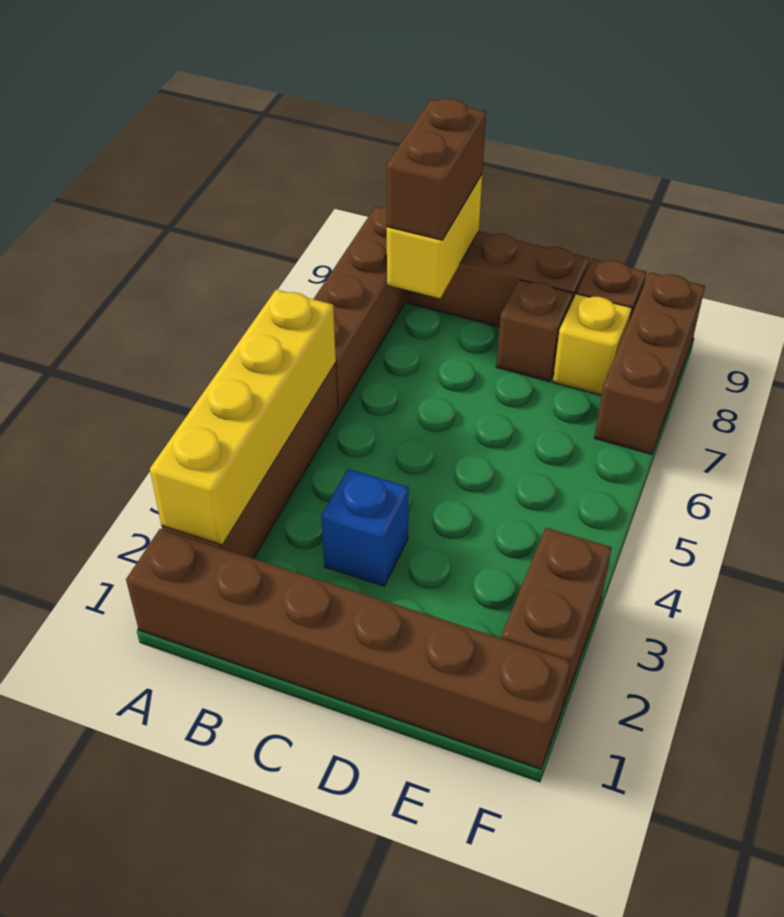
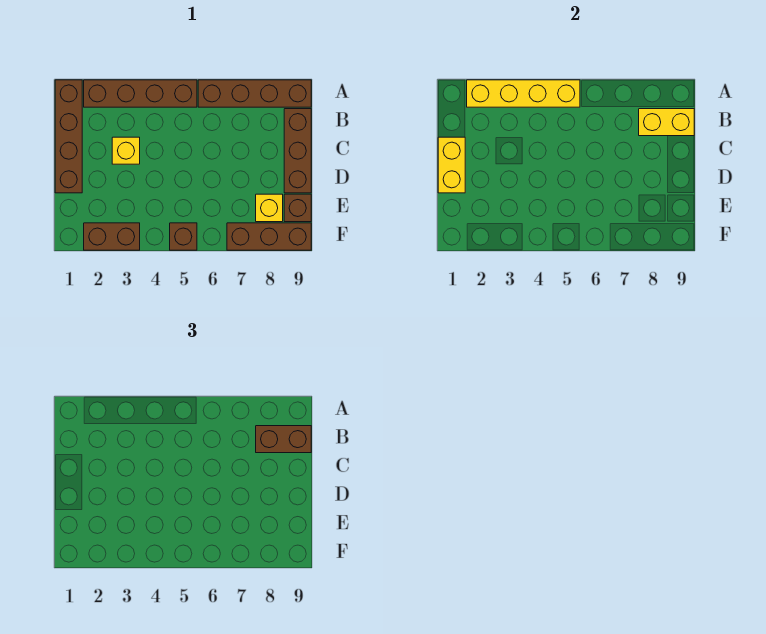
brown 1x6 brick [126,529,571,769] -> brown 1x4 brick [55,80,82,193]
none -> yellow 1x2 brick [438,137,465,193]
blue 1x1 brick [321,469,409,586] -> yellow 1x1 brick [112,137,140,164]
brown 1x1 brick [496,280,573,382] -> brown 1x1 brick moved to [170,223,197,250]

